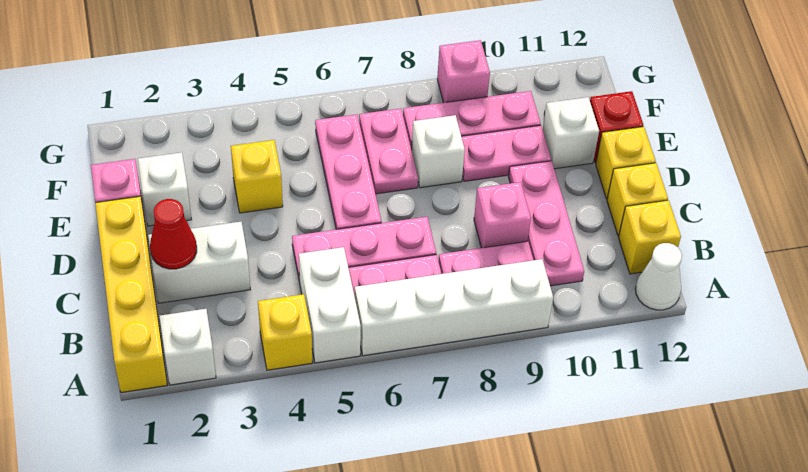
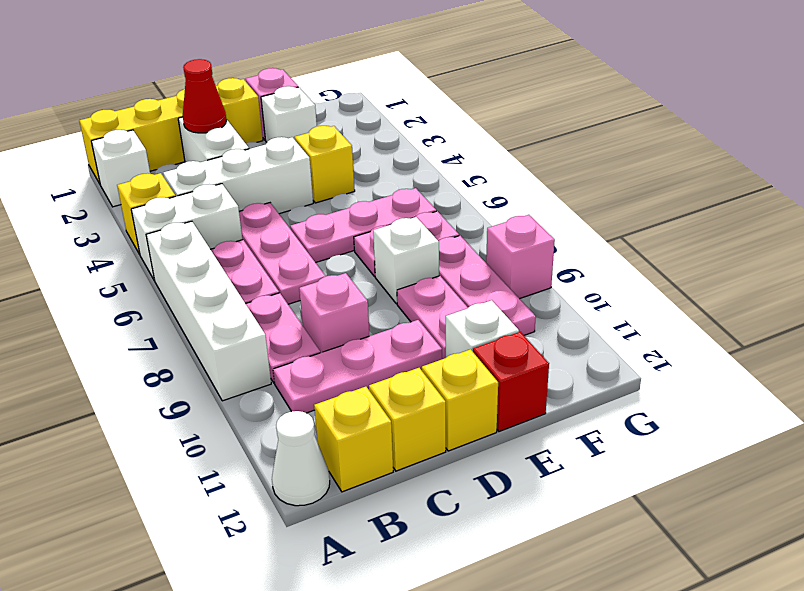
none -> white 1x3 brick [163,137,313,214]

